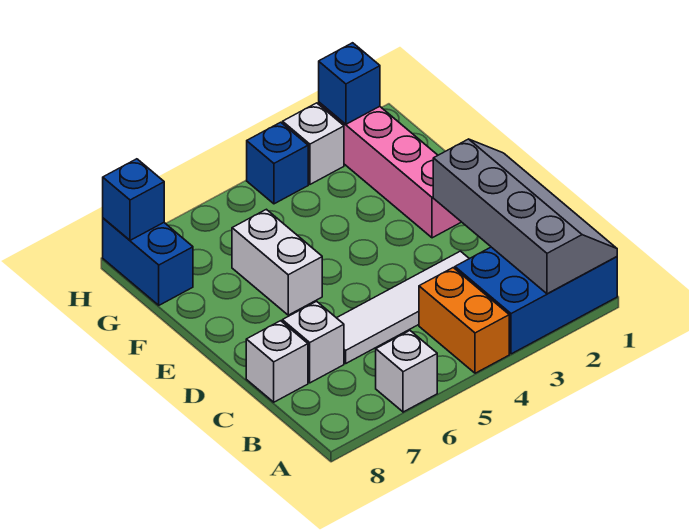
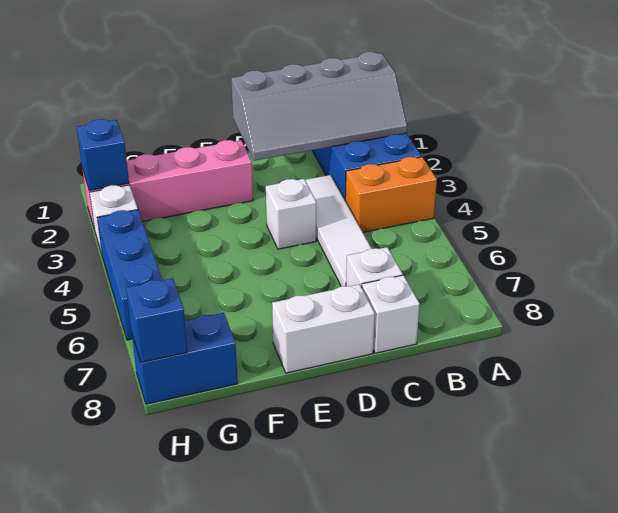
grey 2x4 slope [433,139,617,294] -> grey 2x4 slope turned to [231,52,407,161]
white 1x1 brick [376,331,437,412] -> white 1x1 brick moved to [266,179,316,249]
white 1x2 brick [232,209,322,315] -> white 1x2 brick moved to [272,284,375,373]
blue 1x1 brick [247,122,308,204] -> blue 1x3 brick [97,210,162,340]

